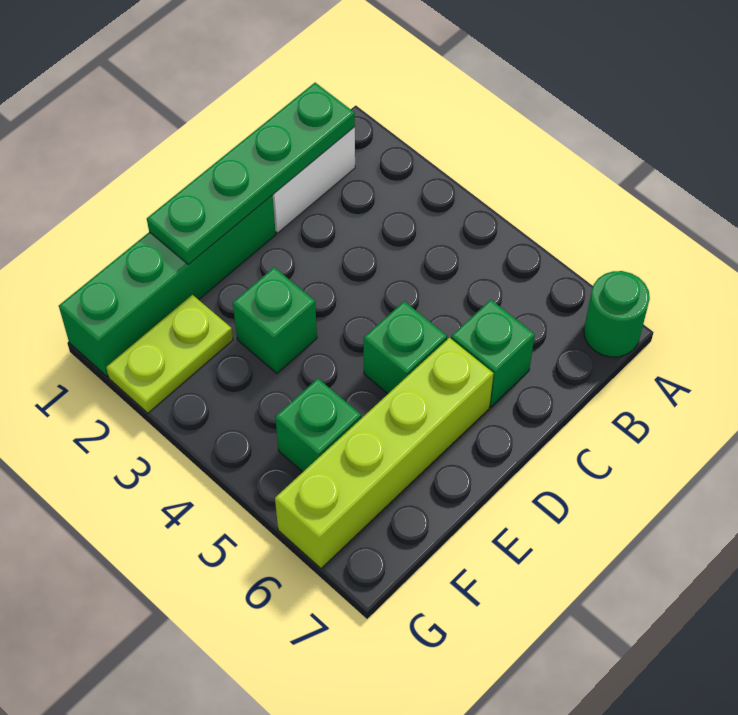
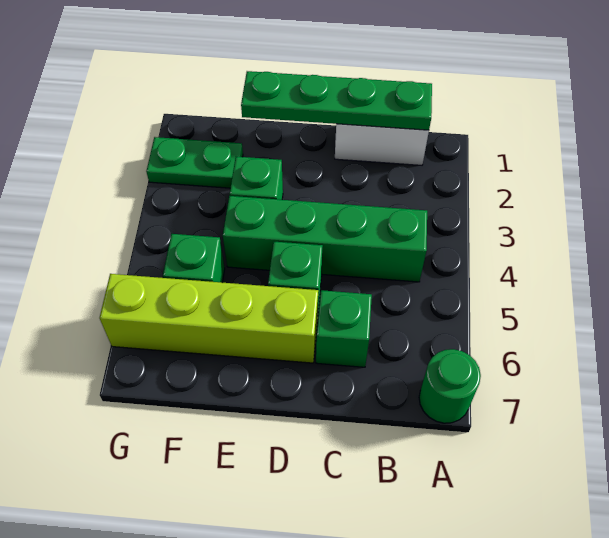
green 1x4 brick [59,195,276,377] -> green 1x4 brick moved to [223,196,427,282]
lime 1x2 plate [106,295,233,413] -> green 1x2 plate [146,137,243,188]

